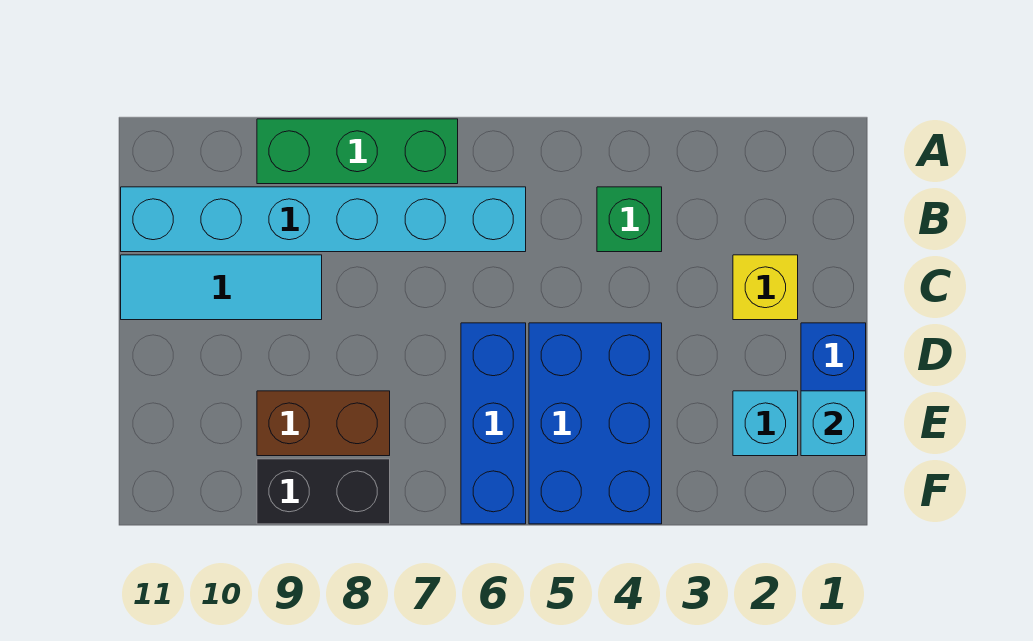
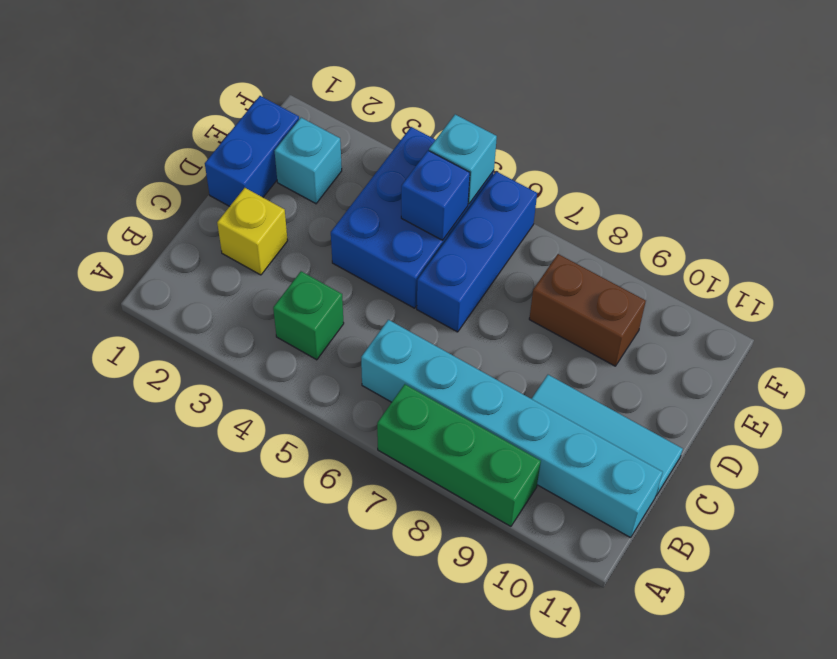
cyan 1x1 brick [801,391,866,456] -> cyan 1x1 brick moved to [429,114,497,204]
none -> blue 1x1 brick [401,151,470,240]
black 1x2 brick [257,459,390,524] -> none

